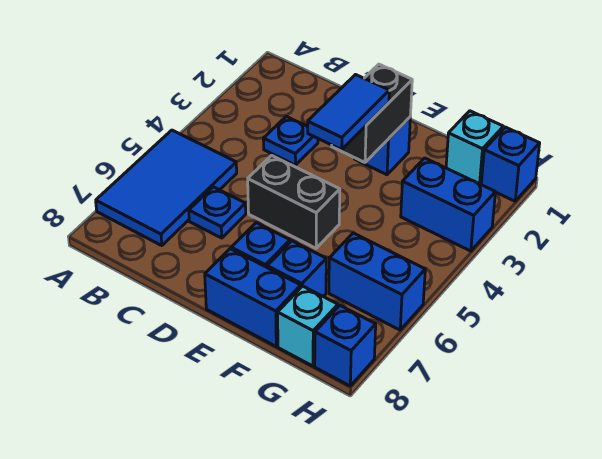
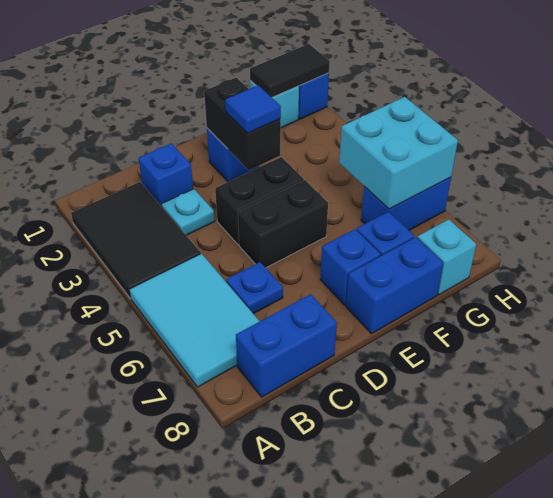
none -> black 2x3 tile [71,182,201,299]
blue 2x3 tile [96,130,237,246] -> cyan 2x3 tile [130,254,260,387]
blue 1x1 plate [263,116,318,165] -> cyan 1x1 plate [161,189,215,235]
none -> black 1x2 brick [215,157,304,245]
blue 1x2 tile [308,75,389,150] -> blue 1x1 tile [225,85,281,133]
none -> black 1x2 tile [250,44,330,97]
blue 1x2 brick [401,158,495,251] -> blue 1x2 brick moved to [236,294,337,397]
none -> cyan 2x2 brick [339,97,458,209]
blue 1x1 brick [315,305,376,386] -> blue 1x1 brick moved to [139,143,193,207]

